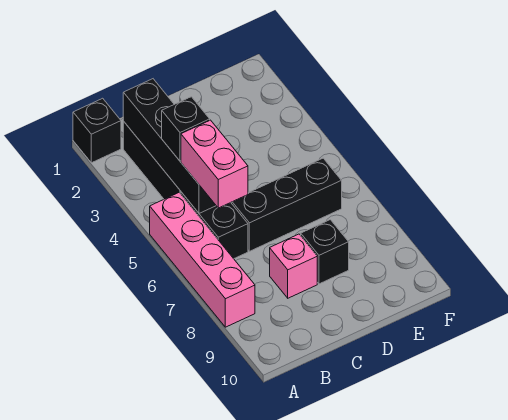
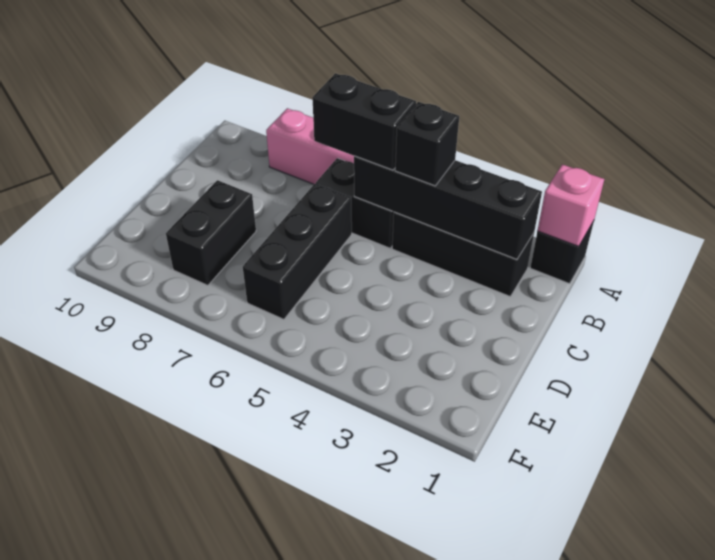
pink 1x2 brick [181,120,248,208] -> black 1x2 brick [312,73,416,170]
pink 1x1 brick [270,234,317,298] -> pink 1x1 brick moved to [537,164,604,246]
black 1x1 brick [301,220,349,284] -> black 1x2 brick [166,180,256,285]

